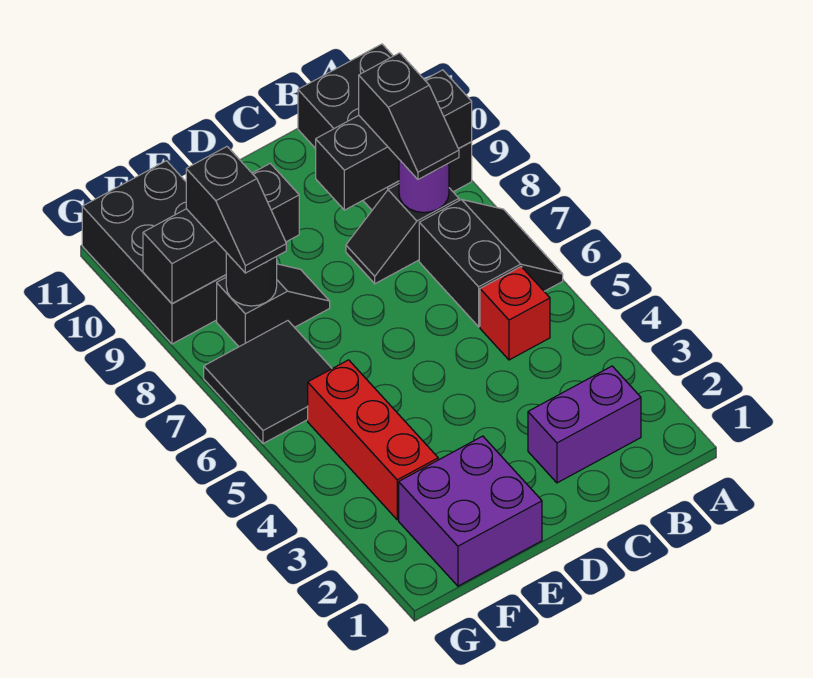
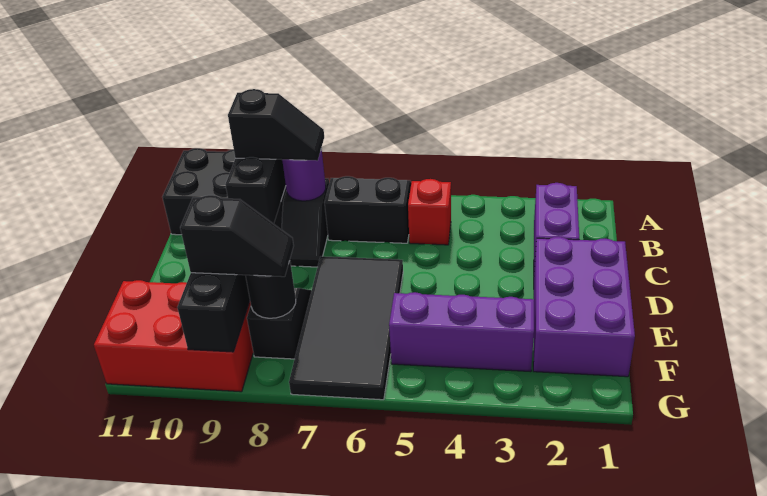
purple 2x2 brick [399,436,542,586] -> purple 2x3 brick [533,237,635,377]
red 1x3 brick [308,360,438,520] -> purple 1x3 brick [389,292,534,372]
black 2x2 tile [204,321,332,444] -> black 2x4 tile [289,256,403,400]
black 2x3 brick [82,161,226,344] -> red 2x3 brick [94,280,253,392]

